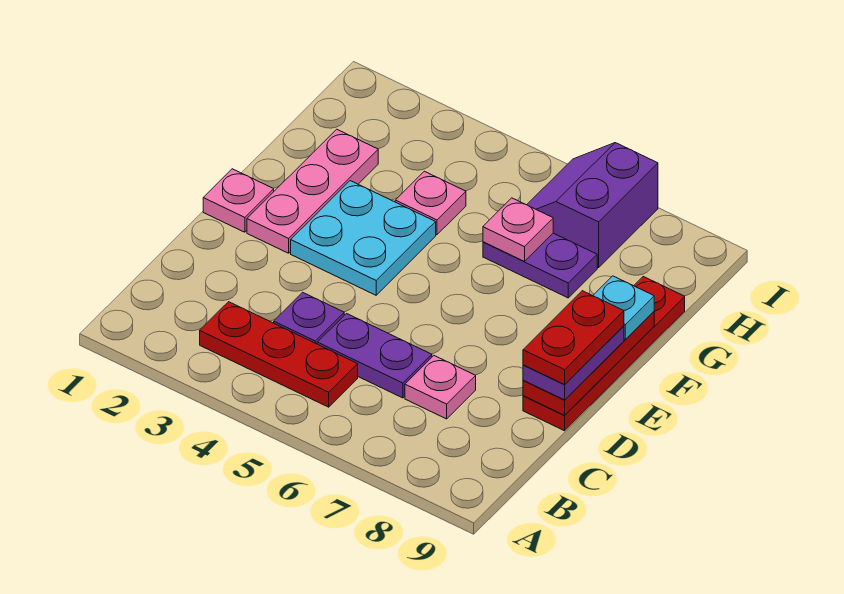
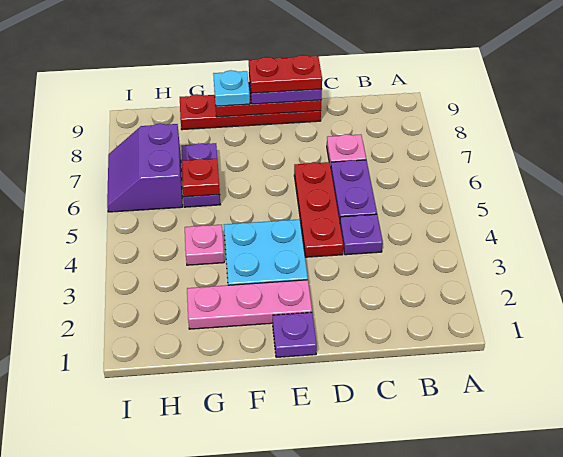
red 1x3 plate [200,302,358,407] -> red 1x3 plate moved to [294,162,343,257]
pink 1x1 plate [203,169,274,232] -> purple 1x1 plate [273,312,317,357]
pink 1x1 plate [483,198,553,261] -> red 1x1 plate [181,158,220,197]
purple 2x2 slope [527,143,658,268] -> purple 2x2 slope turned to [107,124,183,212]

